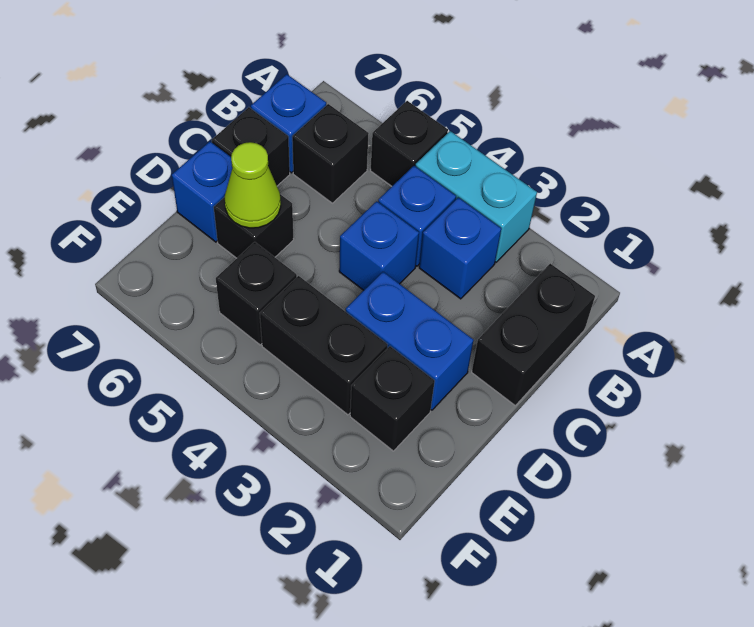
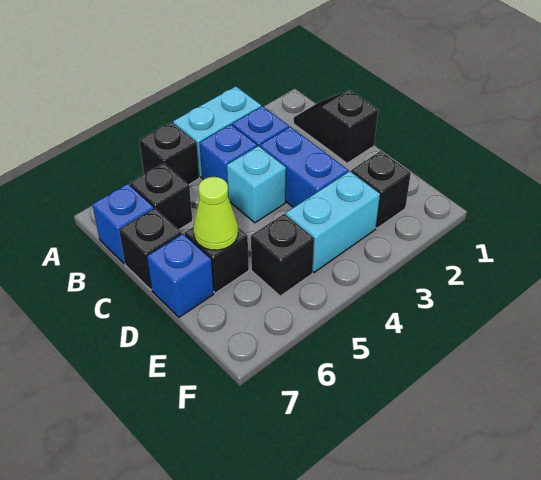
black 1x2 brick [472,264,595,406] -> black 1x2 slope [294,90,378,163]
blue 1x1 brick [339,201,419,290] -> cyan 1x1 brick [227,146,286,223]
blue 1x2 brick [345,272,474,410] -> blue 1x2 brick turned to [260,127,348,208]
black 1x2 brick [260,276,388,415] -> cyan 1x2 brick [286,171,380,272]

